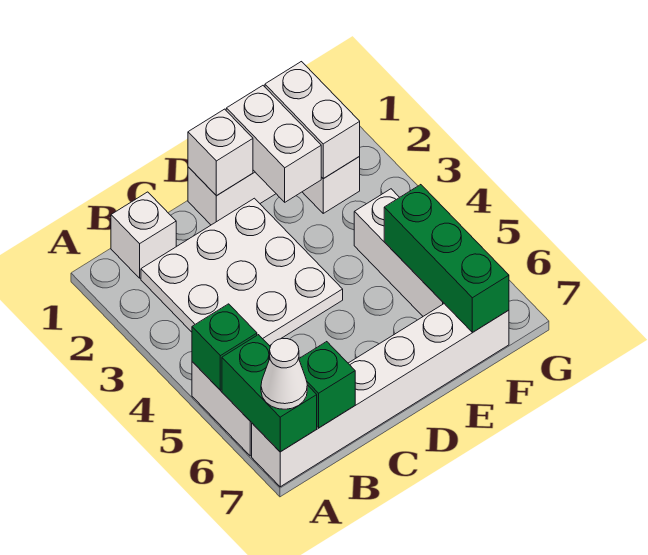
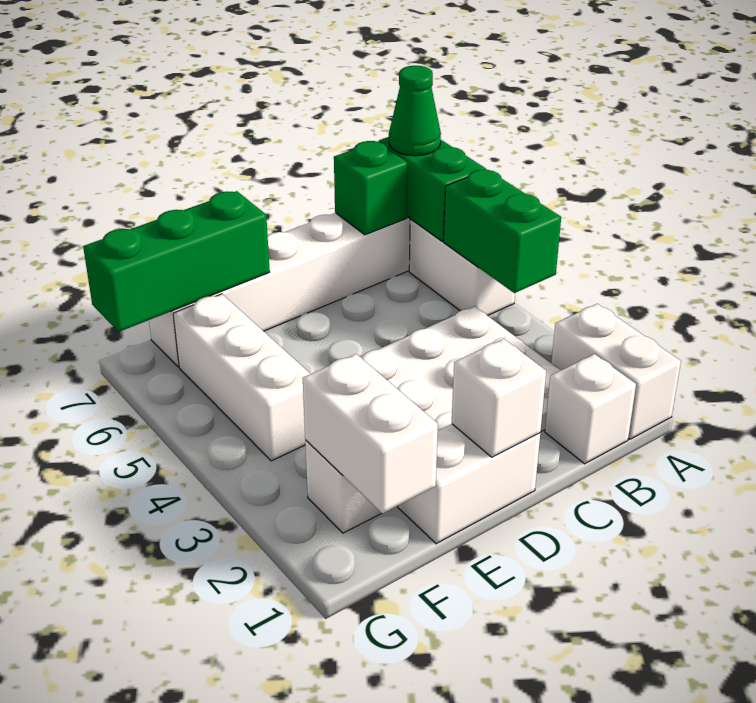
green 1x1 brick [192,304,257,390] -> green 1x2 brick [444,170,561,293]
white 1x1 cone [261,338,307,409] -> green 1x1 cone [389,66,441,156]
white 1x2 brick [226,86,321,202] -> white 1x2 brick moved to [551,304,681,439]
green 1x3 brick [384,185,509,332] -> green 1x3 brick turned to [83,191,270,332]

